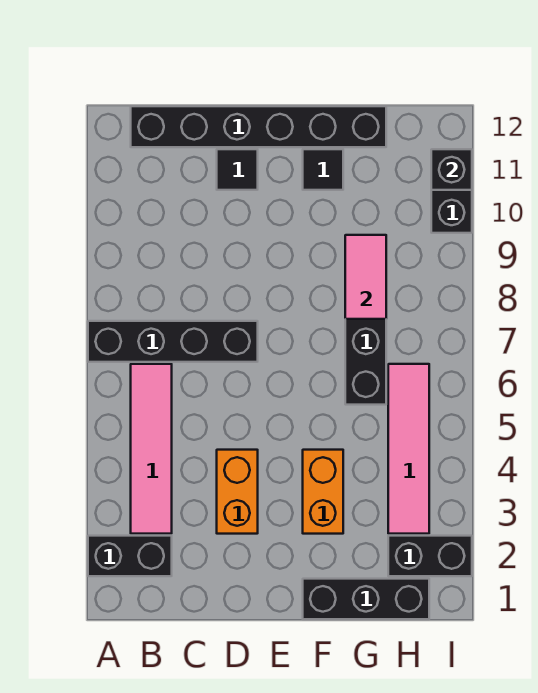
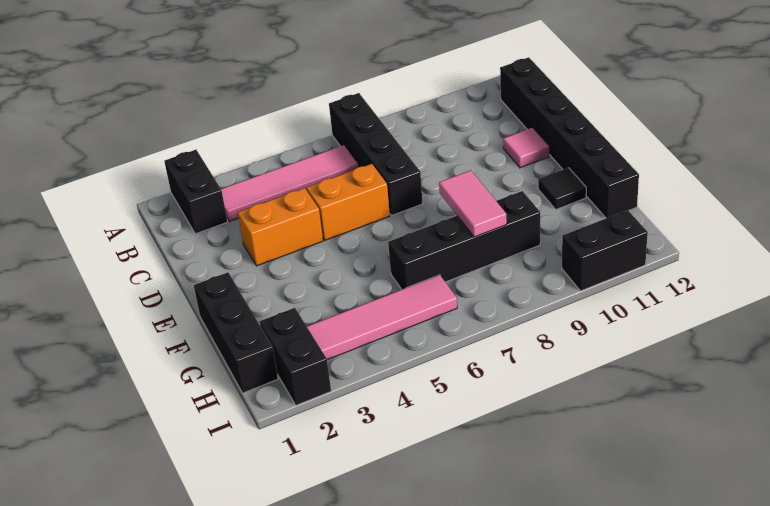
black 1x1 tile [217,149,258,190] -> pink 1x1 tile [503,128,550,168]
orange 1x2 brick [303,450,343,534] -> orange 1x2 brick moved to [307,164,390,240]
pink 1x2 tile [345,235,386,319] -> pink 1x2 tile turned to [439,170,507,237]
black 1x1 brick [431,149,472,190] -> none

